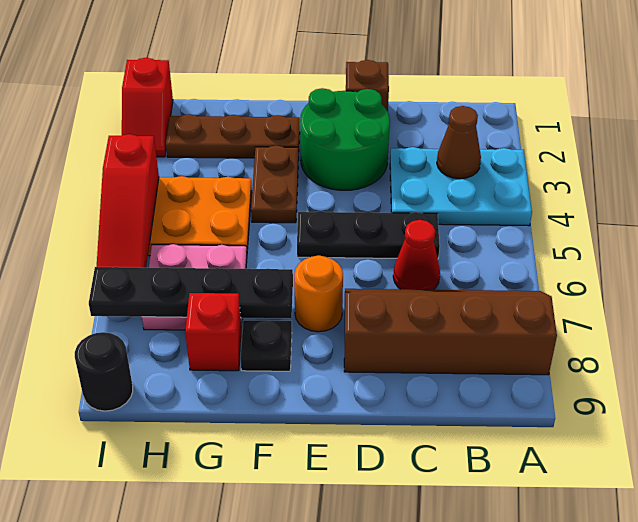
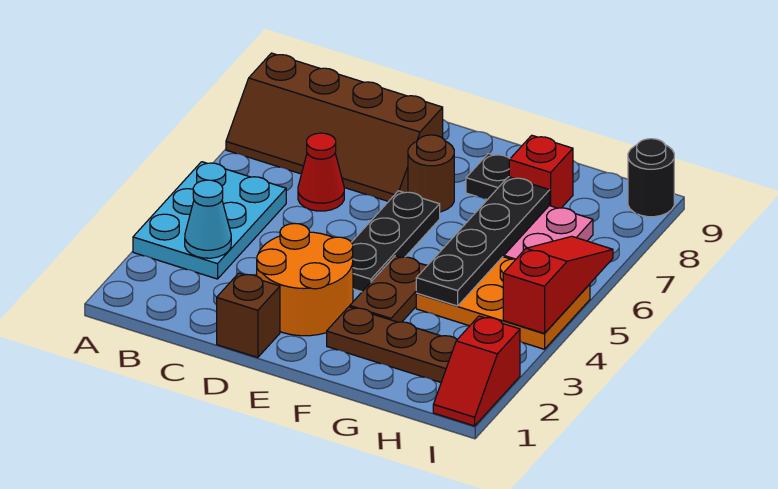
cyan 2x3 plate [390,147,532,226] -> cyan 2x3 plate turned to [133,162,286,279]
brown 1x1 cone [437,106,481,179] -> cyan 1x1 cone [185,180,231,258]
black 1x3 plate [297,211,440,259] -> black 1x3 plate turned to [352,191,440,292]
green 2x2 round brick [300,88,390,190] -> orange 2x2 round brick [257,223,353,336]
orange 1x1 round brick [294,255,343,332] -> brown 1x1 round brick [408,135,454,212]
black 1x4 plate [89,267,293,319] -> black 1x4 plate turned to [416,177,550,306]
red 1x2 slope [122,58,173,157] -> red 1x2 slope turned to [433,316,520,426]

